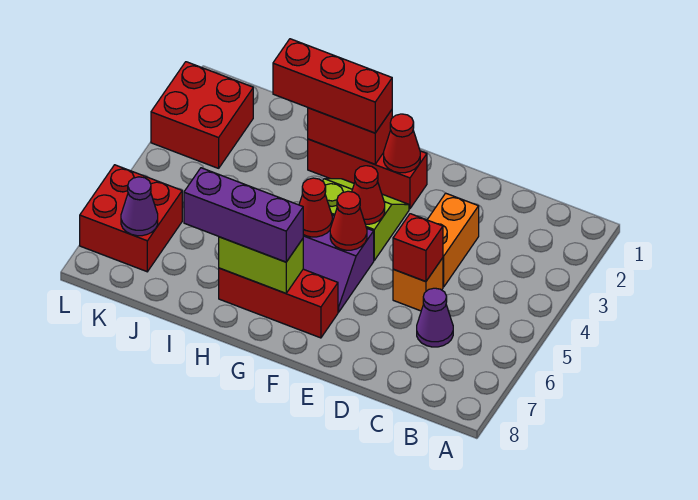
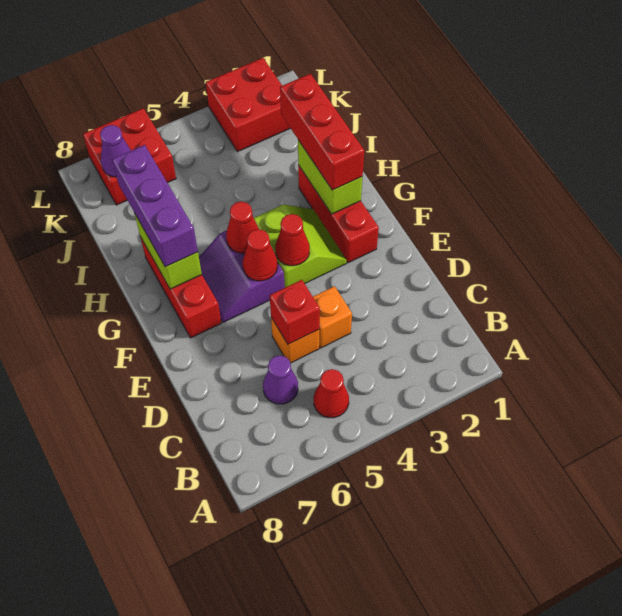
orange 1x2 brick [427,193,479,287] -> orange 1x1 brick [313,286,352,348]
red 1x1 cone [384,114,420,173] -> red 1x1 cone moved to [314,369,349,418]
red 1x2 brick [308,108,392,164] -> lime 1x2 brick [298,140,363,214]

